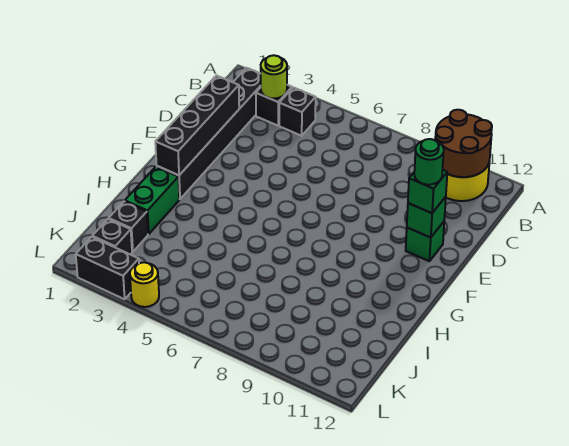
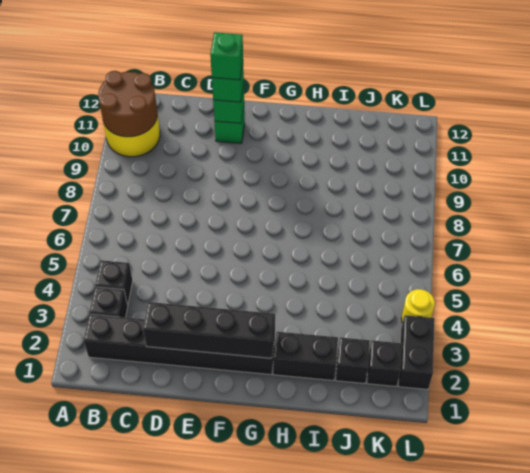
lime 1x1 round brick [261,55,287,98] -> none
green 1x1 round brick [414,139,444,185] -> green 1x1 brick [210,32,243,80]
green 1x2 brick [125,167,179,234] -> black 1x2 brick [273,332,338,381]

